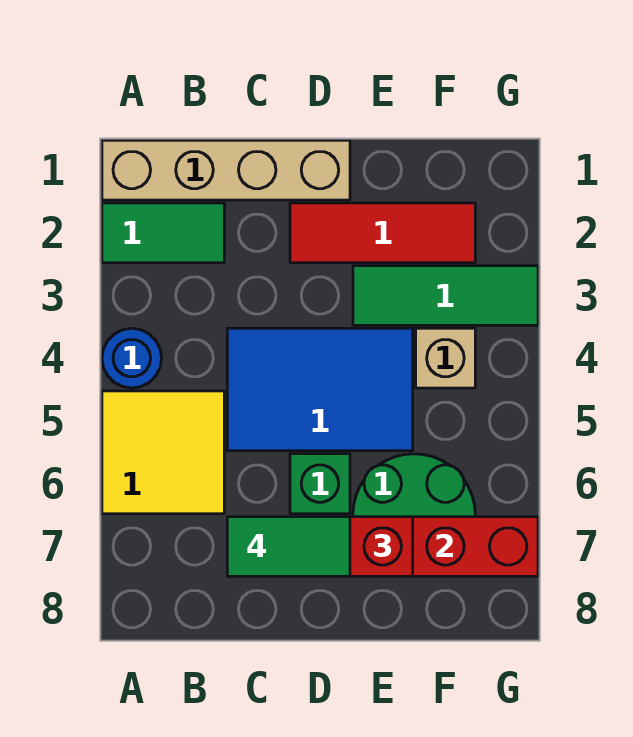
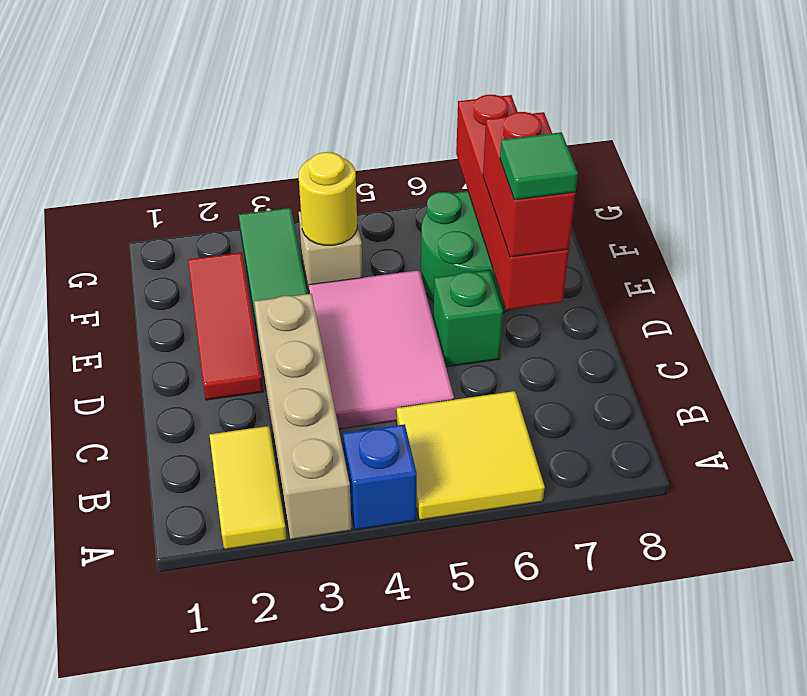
tan 1x4 brick [102,140,350,200] -> tan 1x4 brick moved to [254,294,352,540]
green 1x2 tile [102,203,224,263] -> yellow 1x2 tile [210,426,287,550]
blue 1x1 round brick [102,328,162,388] -> blue 1x1 brick [343,424,417,530]
blue 2x3 tile [227,328,413,451] -> pink 2x3 tile [309,270,454,429]
green 1x2 tile [227,517,350,576] -> green 1x1 tile [500,132,578,200]
none -> yellow 1x1 round brick [299,152,357,245]

